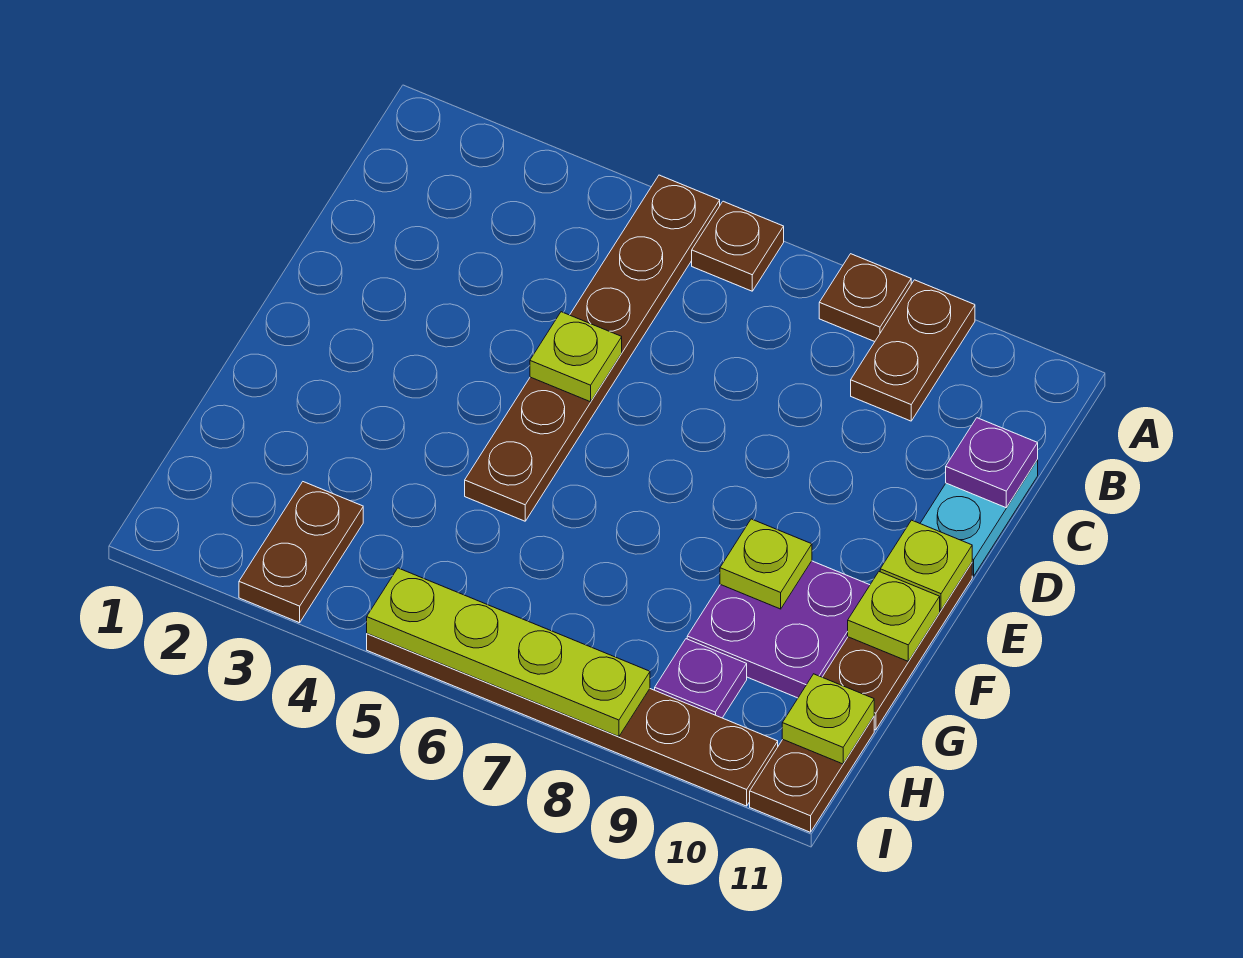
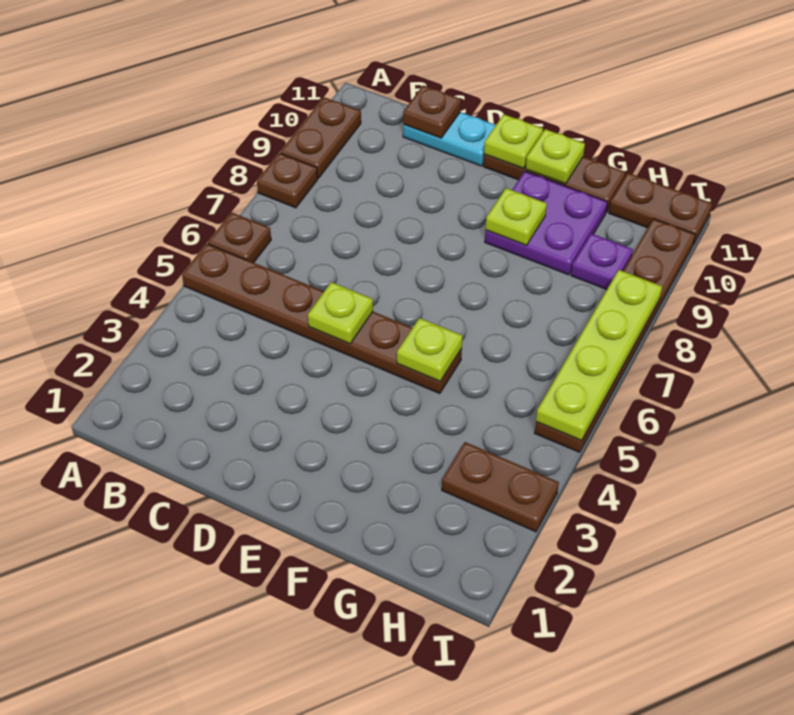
brown 1x2 plate [851,280,975,421] -> brown 1x2 plate turned to [280,97,361,178]
purple 1x1 plate [946,418,1038,508] -> brown 1x1 plate [403,85,461,138]
lime 1x1 plate [782,674,874,764] -> lime 1x1 plate moved to [397,318,463,381]

